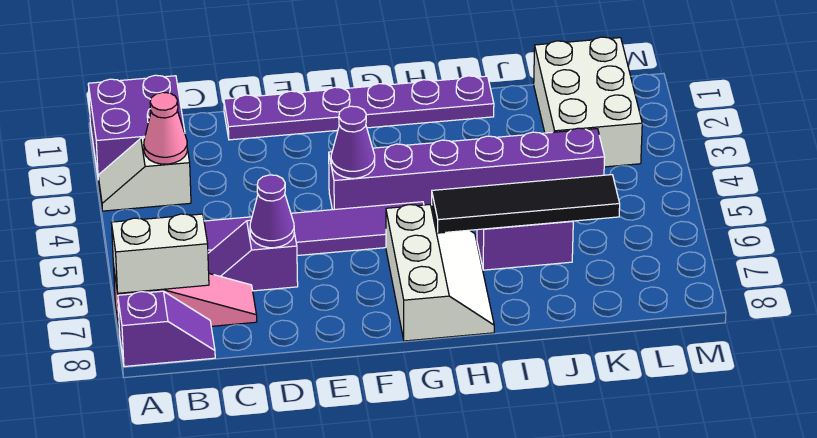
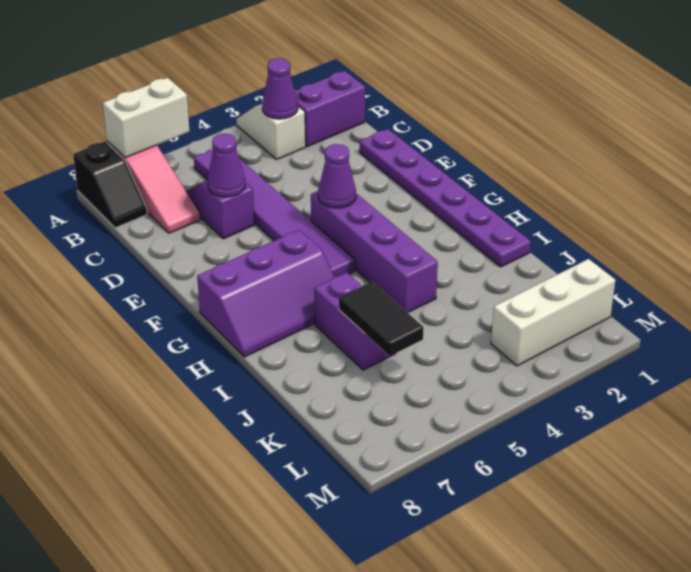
purple 2x2 brick [88,75,185,175] -> purple 1x2 brick [295,71,365,147]
white 1x2 brick [111,214,209,293] -> white 1x2 brick turned to [103,78,190,158]
purple 1x2 slope [118,291,215,366] -> black 1x2 slope [73,141,147,228]
pink 1x1 cone [144,92,187,164] -> purple 1x1 cone [262,58,298,119]
purple 1x6 brick [329,128,605,210] -> purple 1x4 brick [311,191,438,313]
white 2x3 slope [386,204,494,341] -> purple 2x3 slope [197,230,334,357]
black 1x4 tile [432,175,620,233] -> black 1x2 tile [339,282,424,356]
white 2x3 brick [534,37,642,167] -> white 1x3 brick [491,259,615,366]

